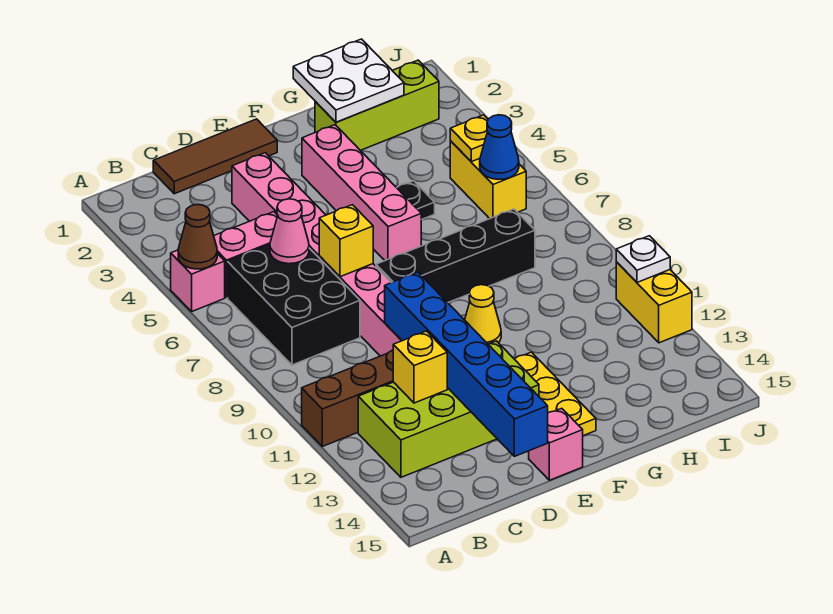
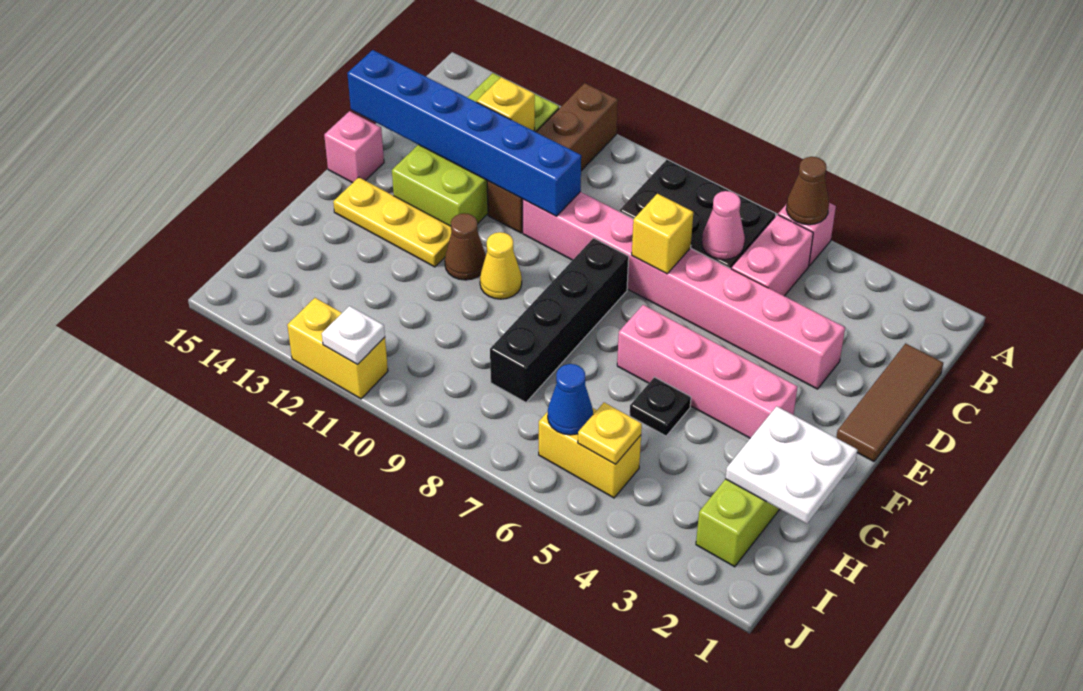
none -> brown 1x1 cone [445,213,486,280]

